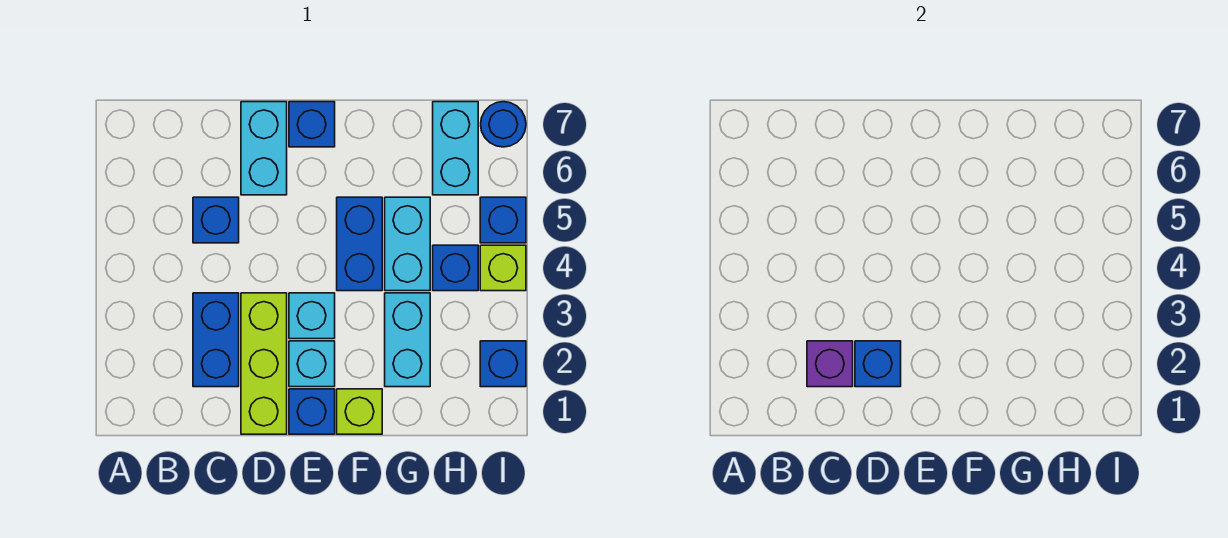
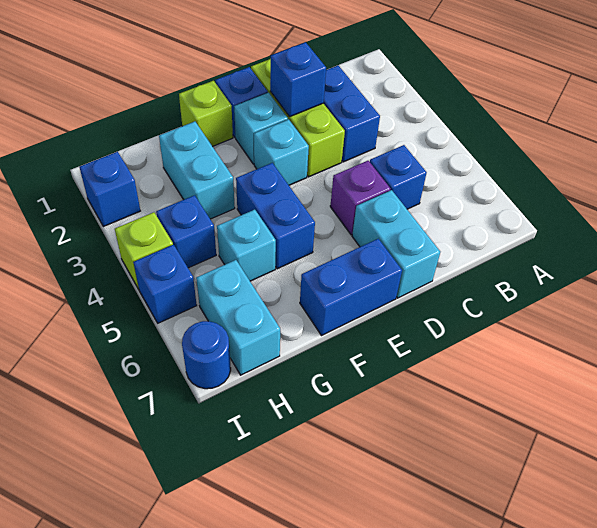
purple 1x1 brick [807,341,853,387] -> purple 1x1 brick moved to [330,161,390,235]
blue 1x1 brick [289,102,335,147] -> blue 1x2 brick [300,239,402,336]
cyan 1x2 brick [385,197,430,291] -> cyan 1x1 brick [217,210,276,281]

